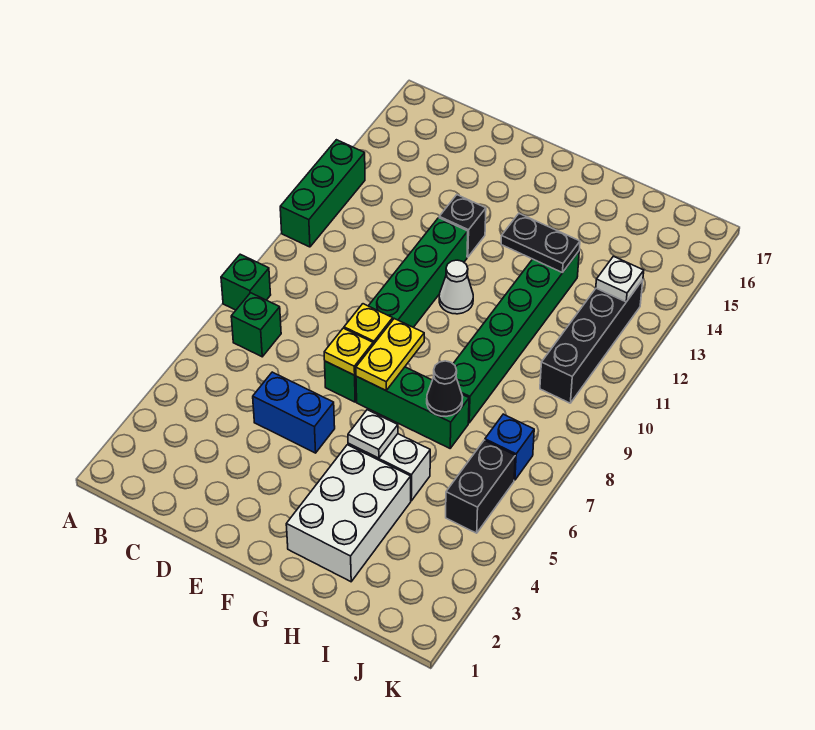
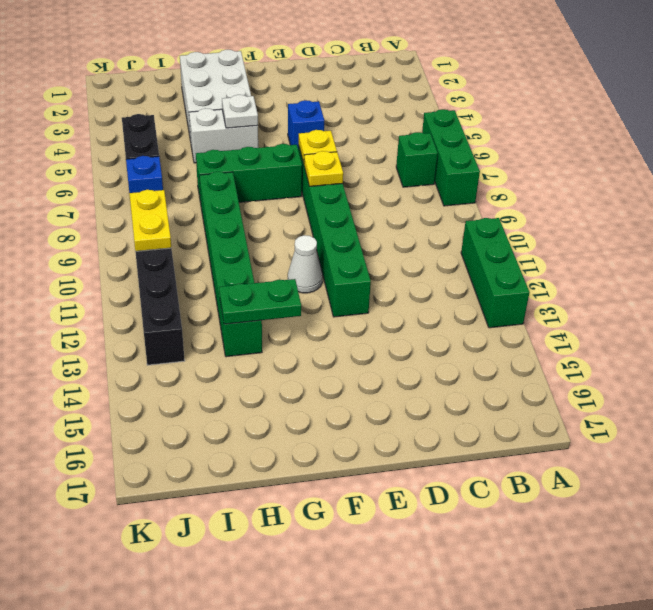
green 1x1 brick [221,254,271,310] -> green 1x3 brick [422,109,480,206]
blue 1x2 brick [253,372,335,453] -> blue 1x1 brick [288,100,324,147]
black 1x1 brick [439,195,486,257] -> none
yellow 1x2 plate [356,319,424,390] -> yellow 1x2 plate moved to [129,190,171,252]
black 1x2 plate [501,214,580,272] -> green 1x2 plate [219,279,301,324]
black 1x1 cone [427,361,463,416] -> none
white 1x1 plate [596,256,644,302] -> none

